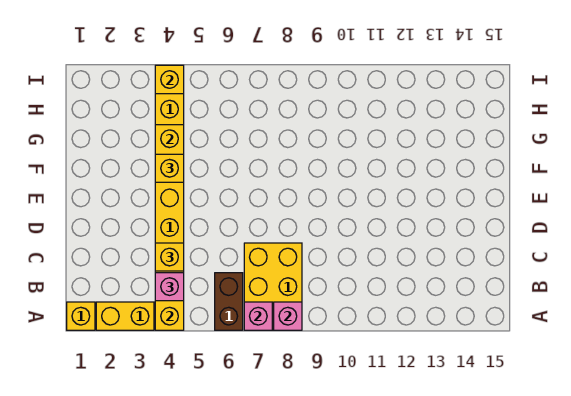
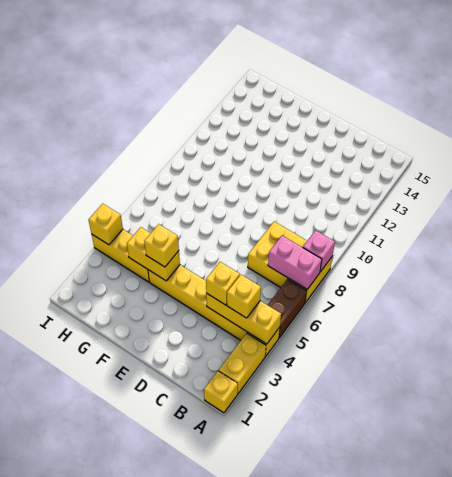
brown 1x2 brick [215,273,243,330] -> brown 1x2 brick turned to [268,279,307,338]
pink 1x1 brick [244,302,272,330] -> pink 1x2 brick [268,236,322,289]
pink 1x1 brick [155,273,184,301] -> yellow 1x1 brick [227,275,261,318]

